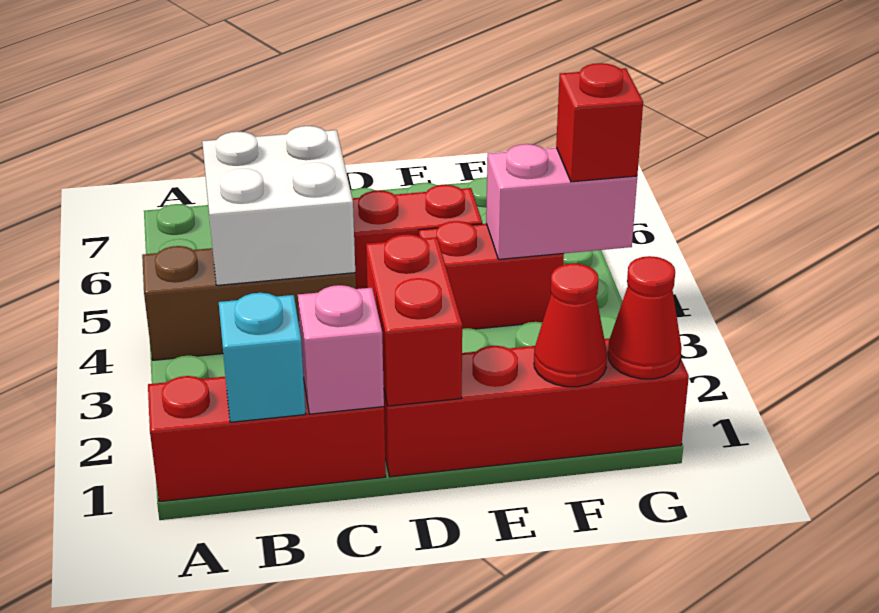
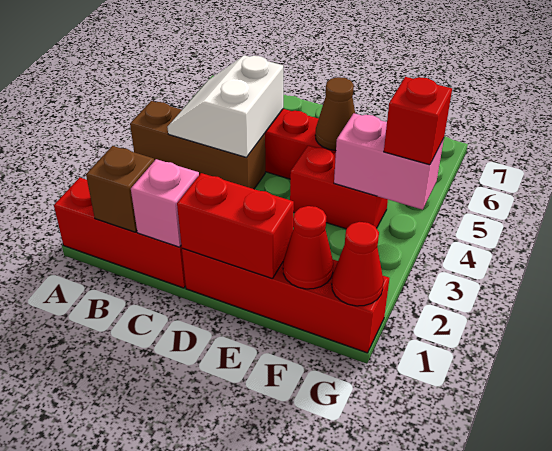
cyan 1x1 brick [219,293,306,422] -> brown 1x1 brick [86,146,154,232]
white 2x2 brick [202,126,355,285] -> white 2x2 slope [167,55,283,157]
red 1x2 brick [366,234,462,406] -> red 1x2 brick turned to [177,173,294,279]
none -> brown 1x1 cone [315,77,355,151]

